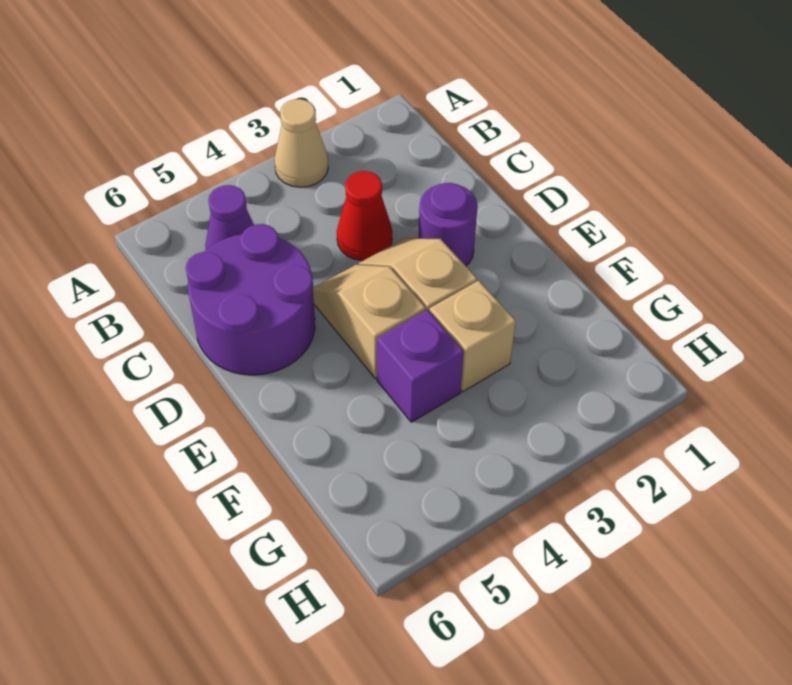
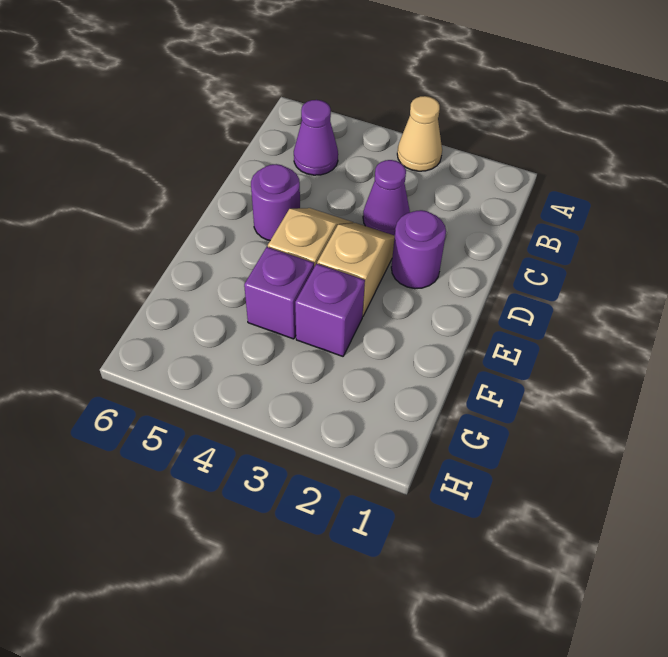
red 1x1 cone [337,171,392,261] -> purple 1x1 cone [363,160,410,236]
purple 2x2 round brick [186,224,315,375] -> purple 1x1 round brick [251,164,300,241]
tan 1x1 brick [430,281,516,392] -> purple 1x1 brick [295,264,365,356]

